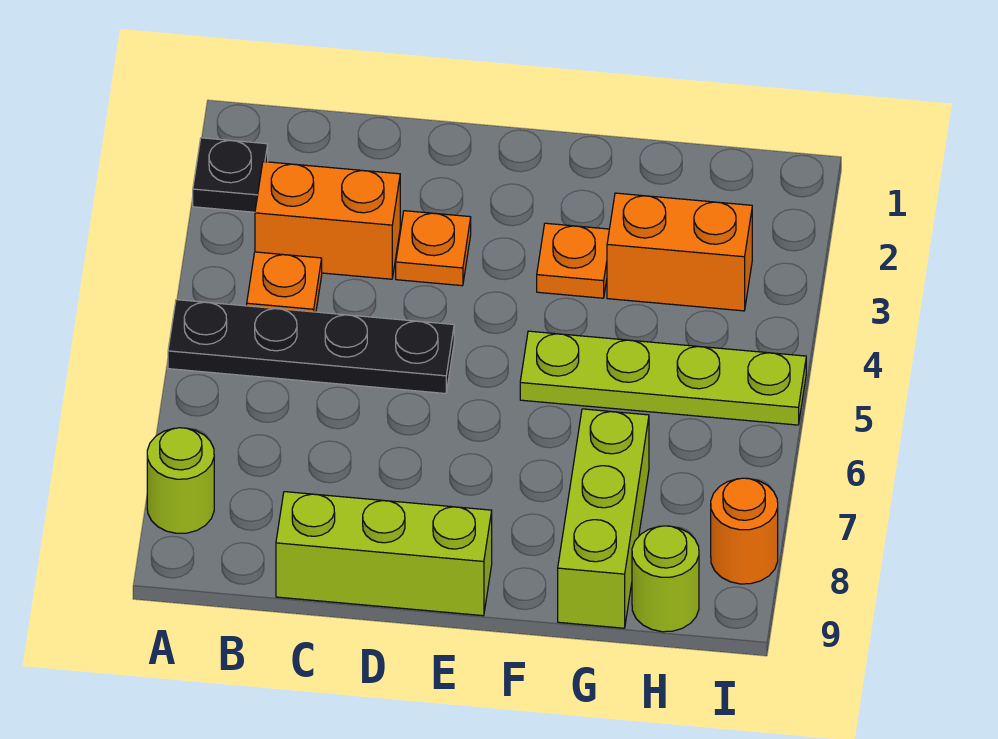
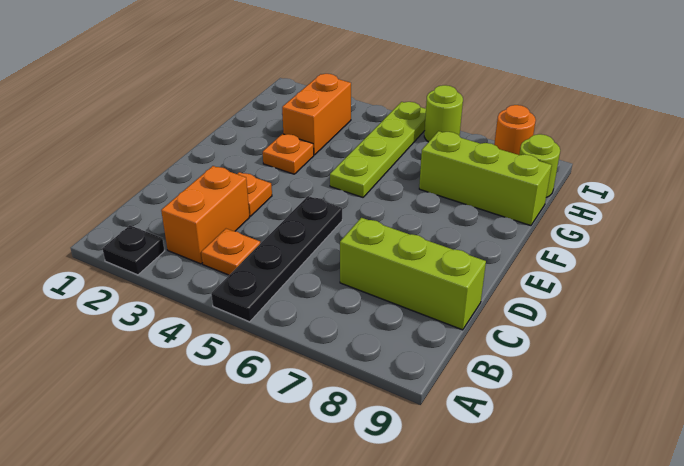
lime 1x1 round brick [147,428,214,533] -> lime 1x1 round brick moved to [424,85,463,142]
lime 1x3 brick [276,492,492,616] -> lime 1x3 brick turned to [340,218,486,330]

